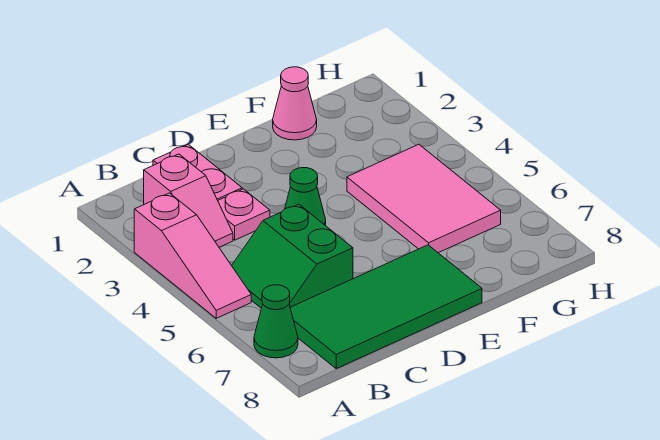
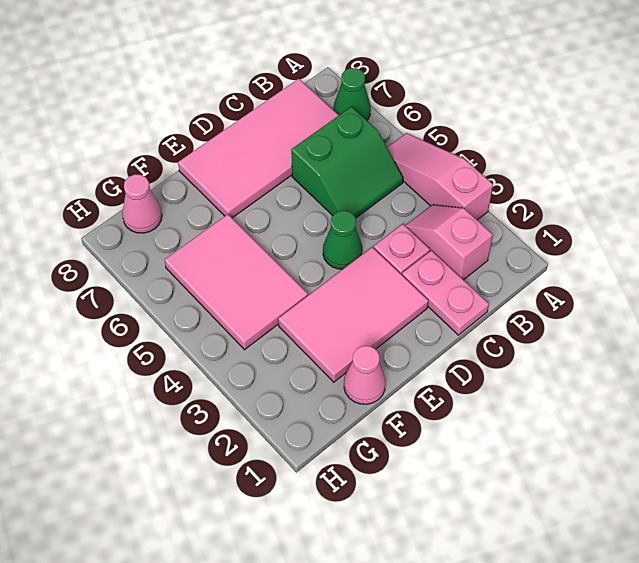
green 2x2 slope [232,204,353,308] -> green 2x2 slope turned to [291,107,403,218]
green 2x4 tile [290,245,482,369] -> pink 2x4 tile [178,79,339,218]
none -> pink 2x3 tile [278,247,428,382]
none -> pink 1x1 cone [122,174,162,233]

